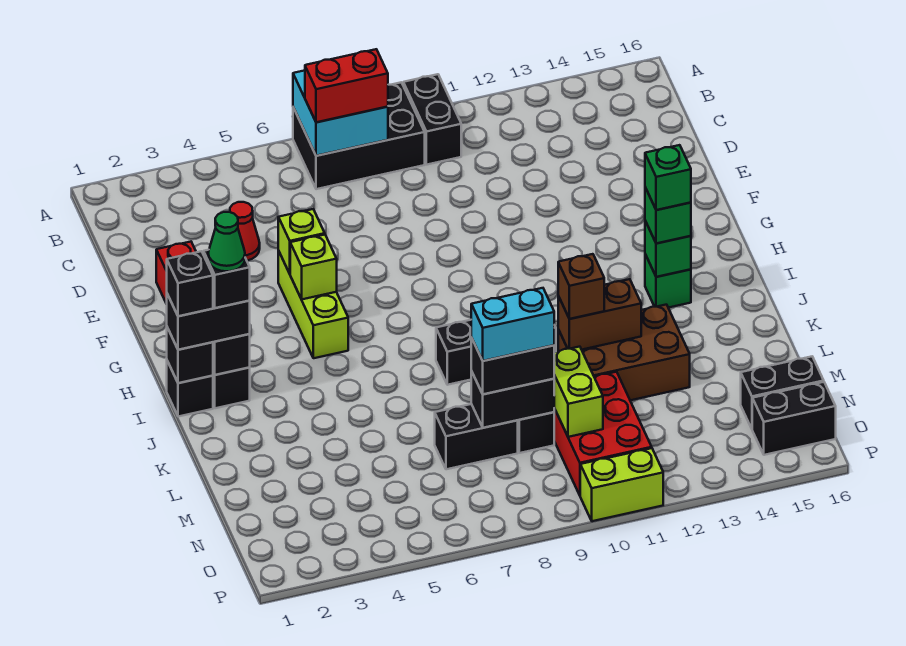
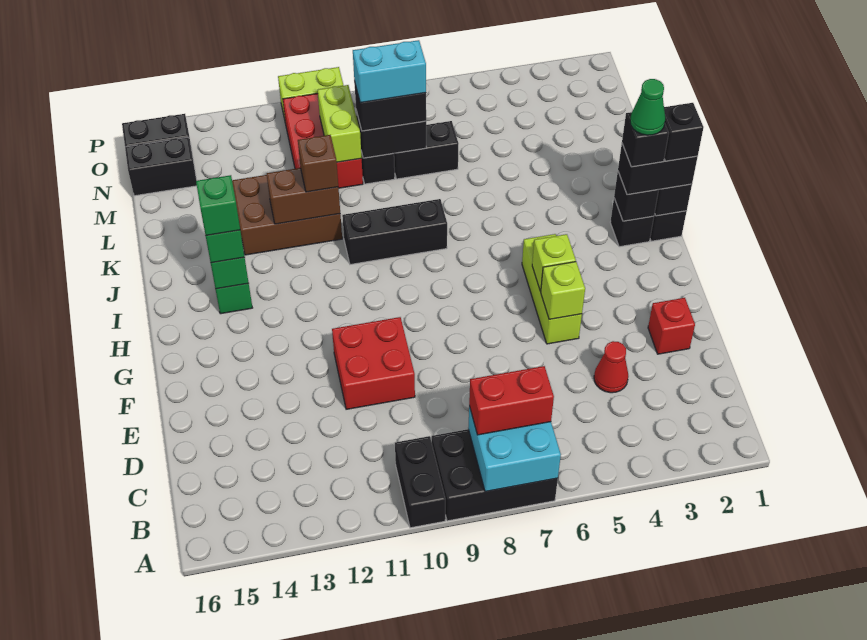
none -> red 2x2 brick [332,317,415,409]

